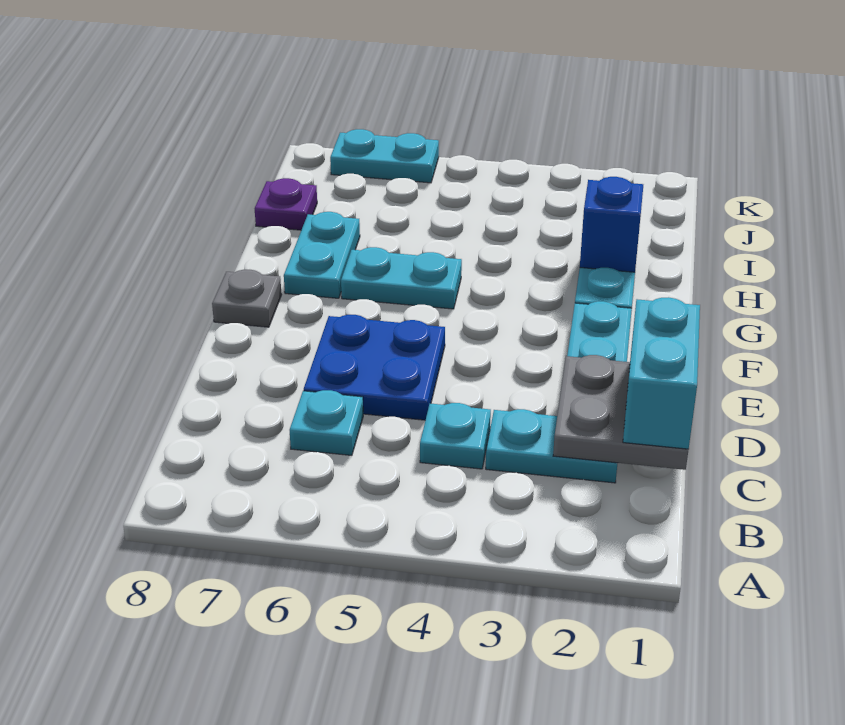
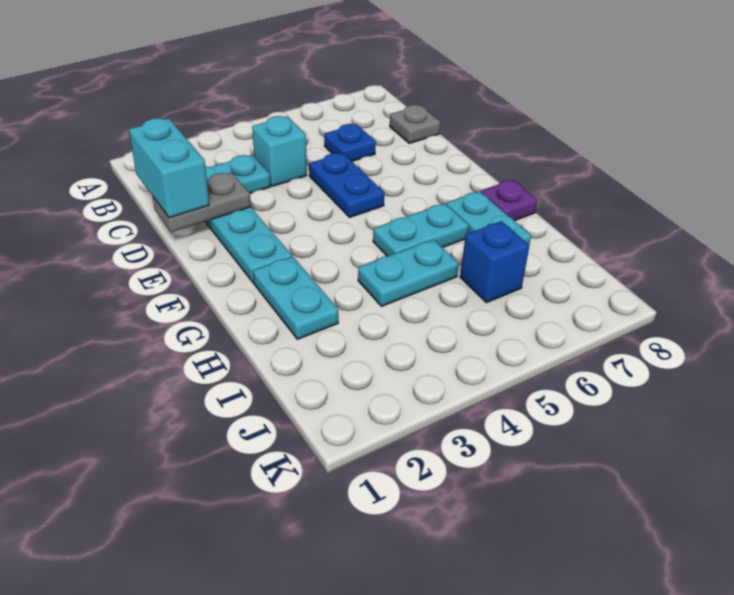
grey 2x2 plate [553,355,689,470] -> grey 1x2 plate [153,172,251,232]
cyan 1x1 plate [420,403,491,469] -> cyan 1x1 brick [252,116,307,186]
cyan 1x1 plate [290,390,363,455] -> blue 1x1 plate [324,124,376,161]
blue 2x2 plate [304,315,445,420] -> blue 1x2 plate [309,153,384,217]
grey 1x1 plate [212,270,282,327] -> grey 1x1 plate moved to [390,105,440,143]
blue 1x1 brick [580,177,643,272] -> blue 1x1 brick moved to [460,221,529,303]
purple 1x1 plate [255,178,317,230] -> purple 1x1 plate moved to [481,180,537,221]
cyan 1x2 plate [330,129,439,183] -> cyan 1x2 plate moved to [358,240,459,306]

